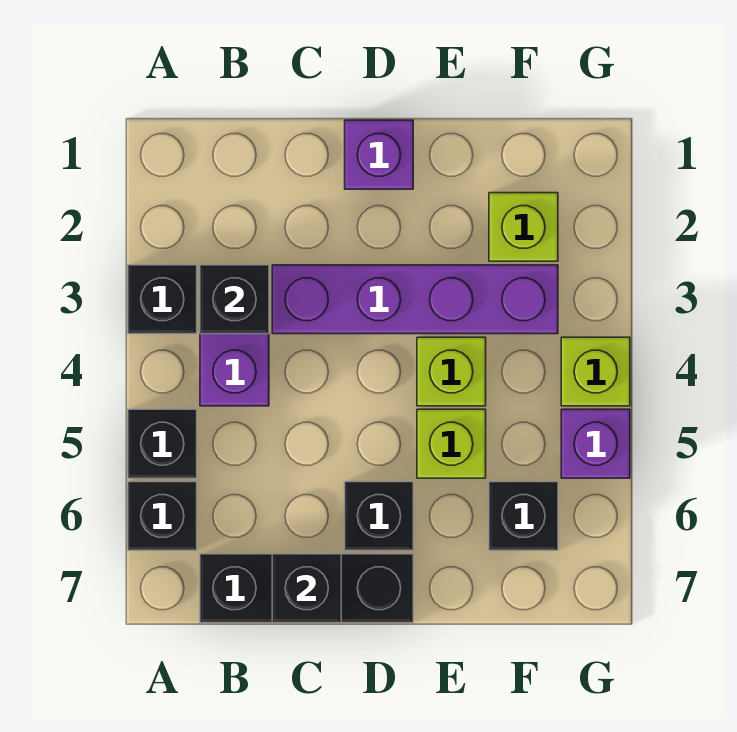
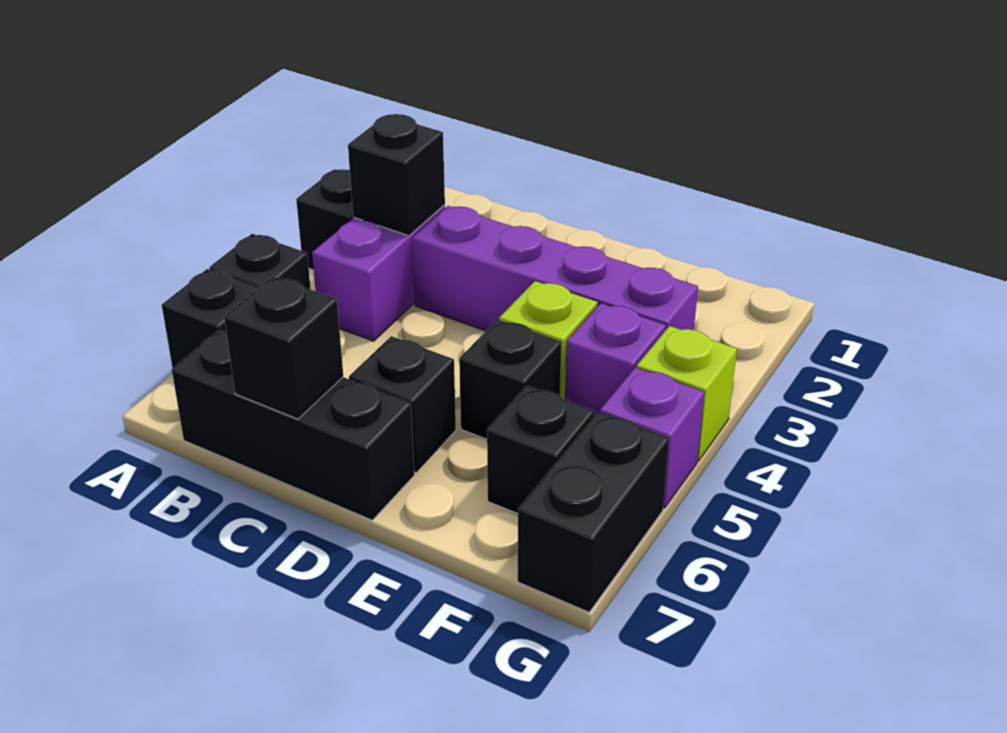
purple 1x1 brick [345,120,413,189] -> purple 1x1 brick moved to [565,303,666,416]
lime 1x1 brick [417,409,486,478] -> black 1x1 brick [459,319,562,439]
lime 1x1 brick [489,193,558,261] -> none
none -> black 1x2 brick [518,412,669,612]

